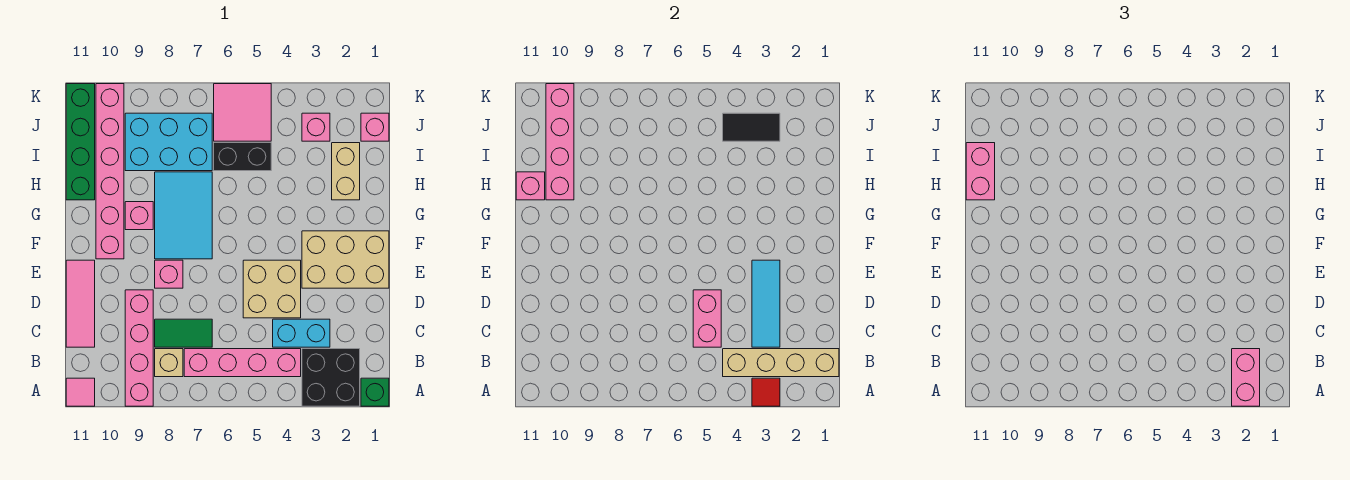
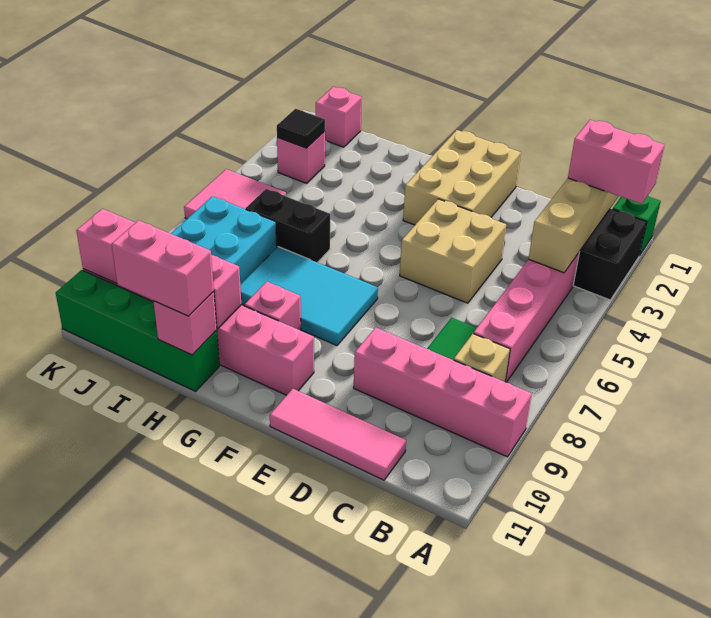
red 1x1 tile [752,378,780,406] -> none
pink 1x1 tile [66,378,95,406] -> none
cyan 1x2 brick [273,319,330,347] -> none
cyan 1x3 tile [752,260,780,347] -> none
pink 1x2 brick [693,290,721,347] -> none
pink 1x1 brick [155,260,183,288] -> none
tan 1x2 brick [332,143,360,200] -> none
black 1x2 brick [214,143,271,171] -> black 1x2 brick turned to [246,189,330,262]
black 1x2 tile [723,113,780,141] -> black 1x1 tile [277,109,325,148]

